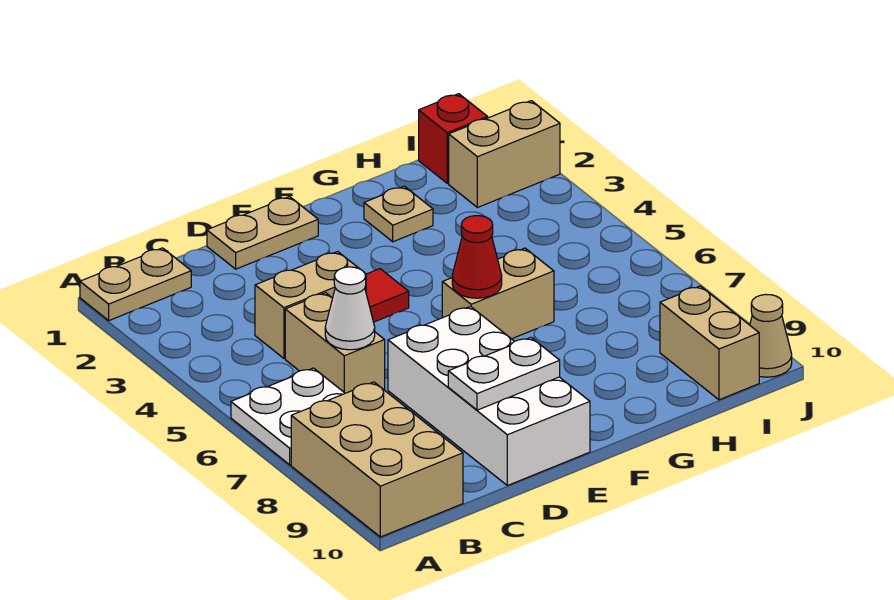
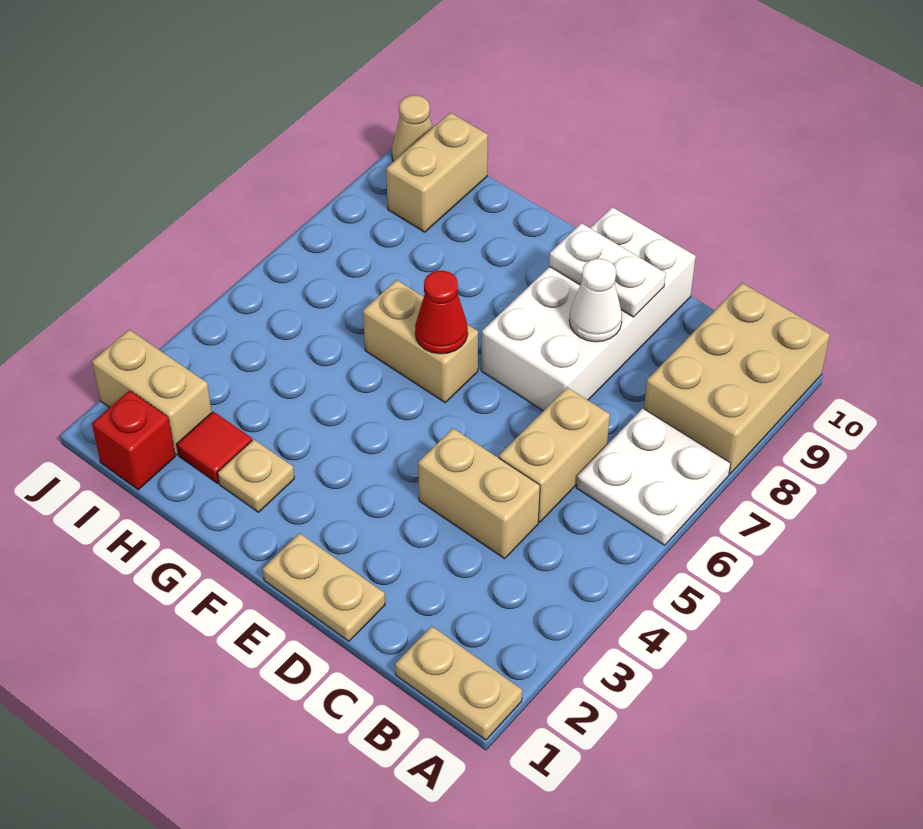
white 1x1 cone [325,267,375,350] -> white 1x1 cone moved to [569,259,622,342]
red 1x1 tile [366,269,409,322] -> red 1x1 tile moved to [177,411,252,483]

